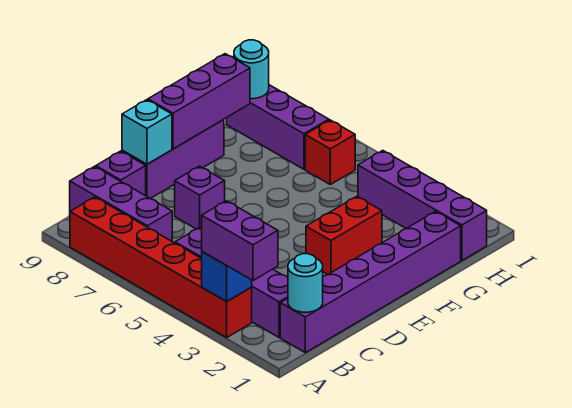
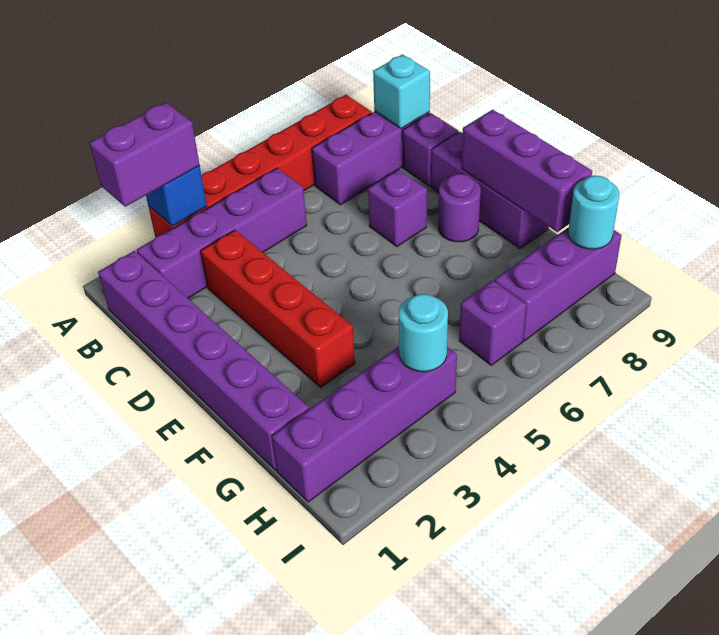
cyan 1x1 round brick [288,254,323,312] -> cyan 1x1 round brick moved to [399,294,448,372]
cyan 1x1 brick [122,100,172,164] -> cyan 1x1 brick moved to [373,54,430,129]
red 1x2 brick [306,196,382,274] -> red 1x4 brick [201,230,355,387]
none -> purple 1x1 round brick [438,174,481,242]
red 1x1 brick [305,120,355,184] -> purple 1x1 brick [459,281,526,365]

